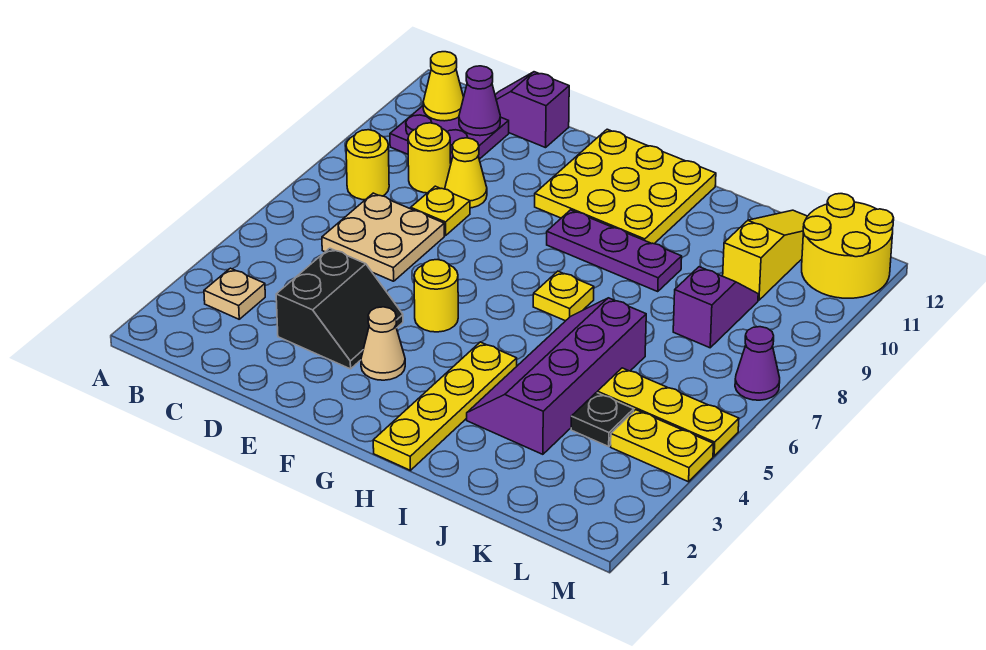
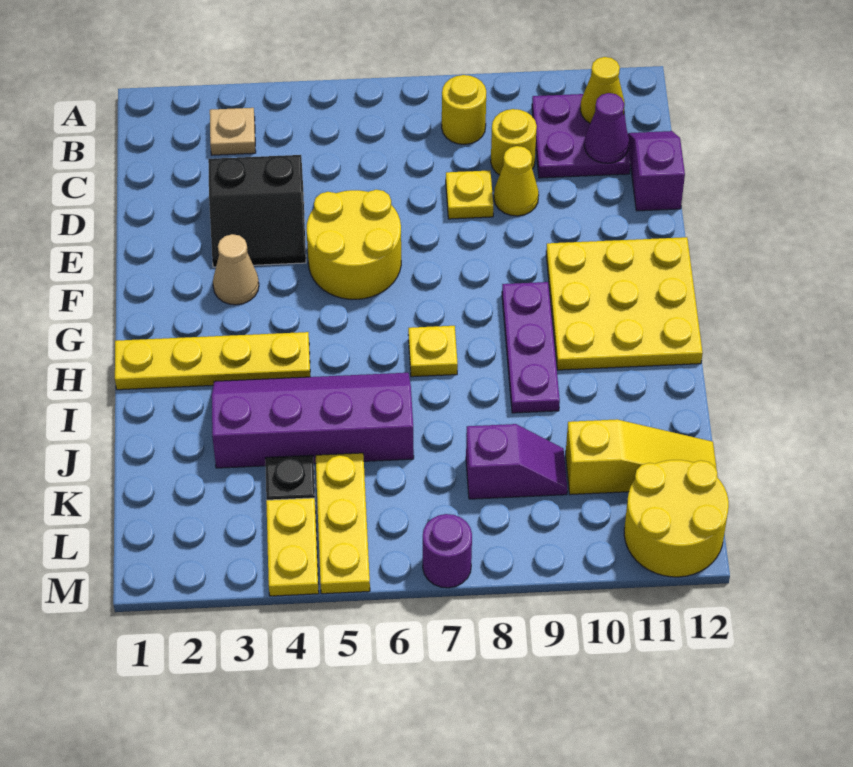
tan 2x2 plate [322,193,444,281] -> none
yellow 1x1 round brick [414,260,458,332] -> yellow 2x2 round brick [307,190,401,299]
purple 1x1 cone [735,327,780,400] -> purple 1x1 round brick [423,514,472,588]

